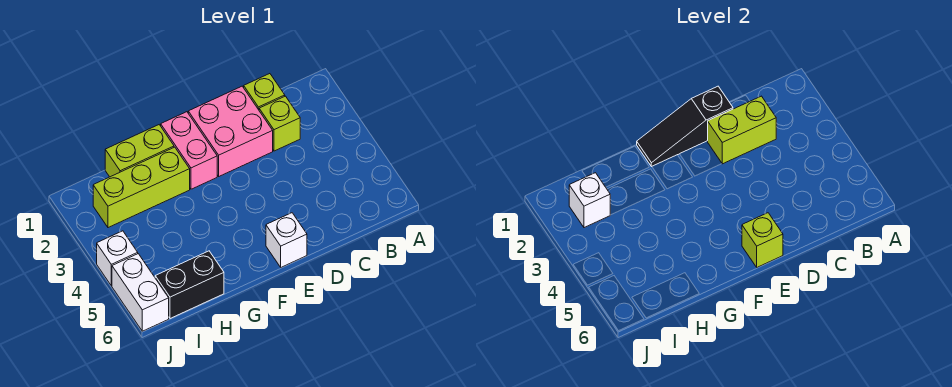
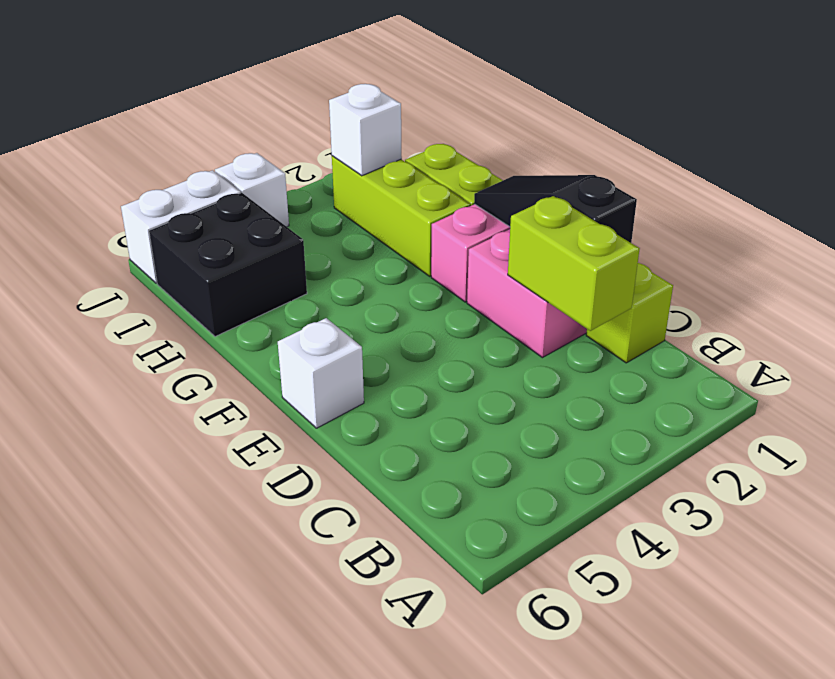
lime 1x1 brick [259,96,300,151] -> none
lime 1x1 brick [742,213,783,267] -> none
black 1x2 brick [155,251,224,319] -> black 2x2 brick [149,193,307,337]

